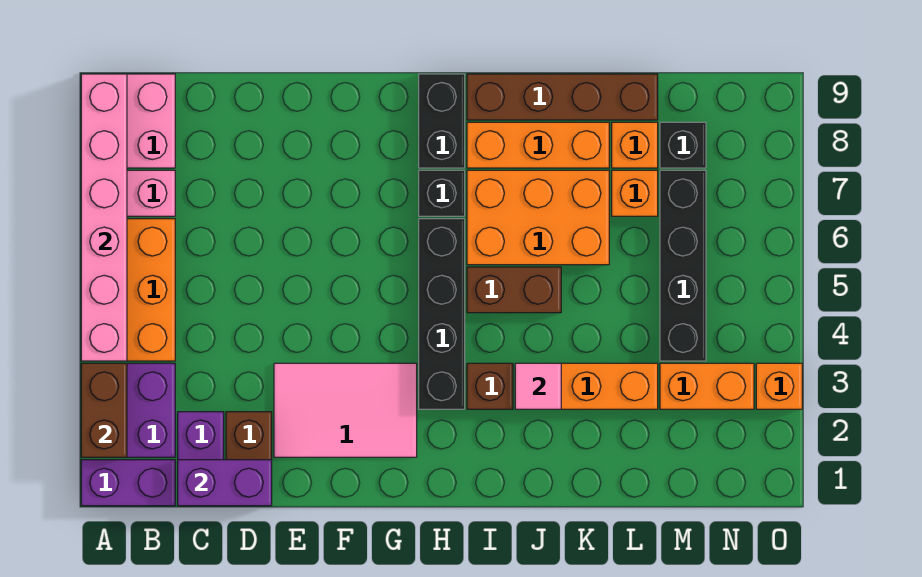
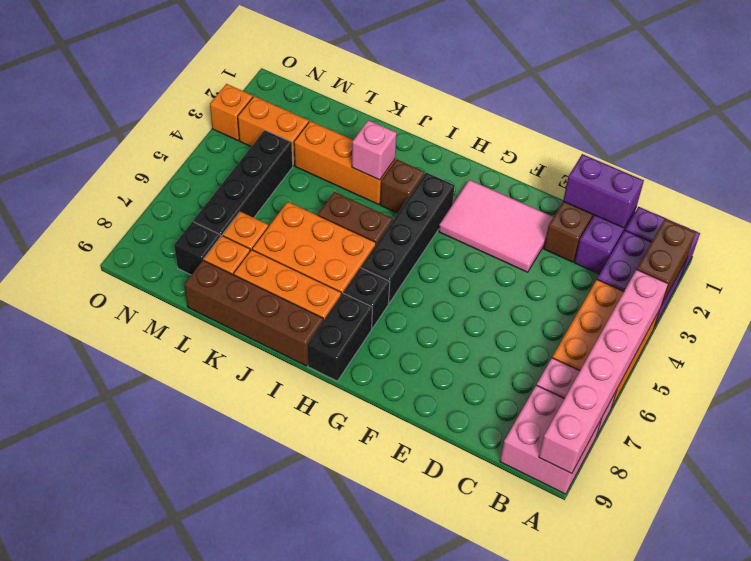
pink 1x1 tile [515,363,561,409] -> pink 1x1 brick [352,120,397,180]

